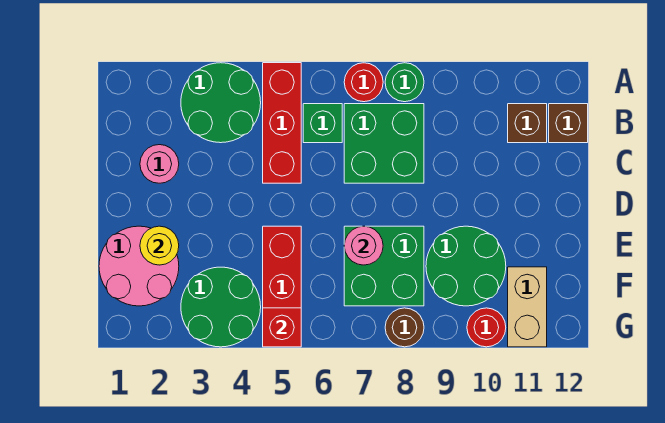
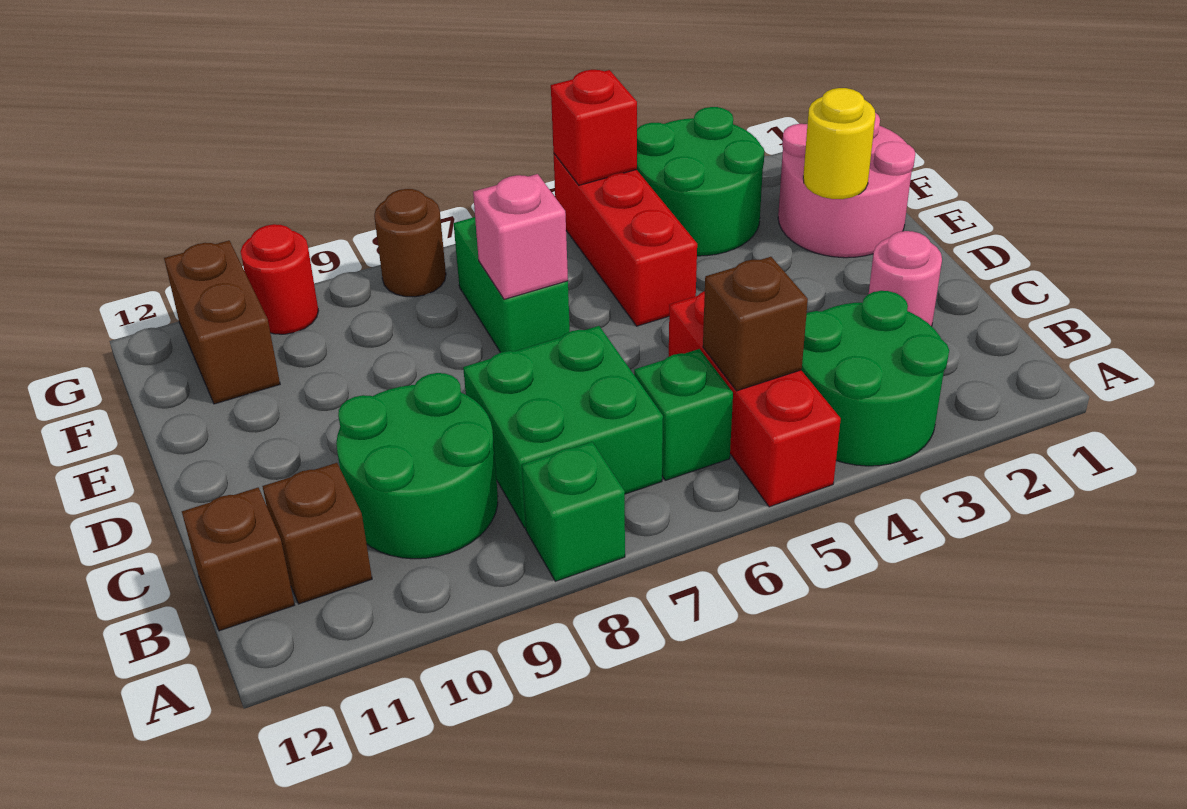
red 1x1 round brick [344,63,383,102] -> none
green 1x1 round brick [385,63,424,102] -> green 1x1 brick [522,442,625,581]
none -> brown 1x1 brick [703,257,808,391]
green 2x2 brick [344,226,424,306] -> green 1x2 brick [454,217,570,353]
pink 1x1 round brick [344,226,383,265] -> pink 1x1 brick [473,174,568,299]
green 2x2 round brick [426,226,506,306] -> green 2x2 round brick moved to [336,373,498,559]
tan 1x2 brick [508,267,547,347] -> brown 1x2 brick [164,241,280,404]

